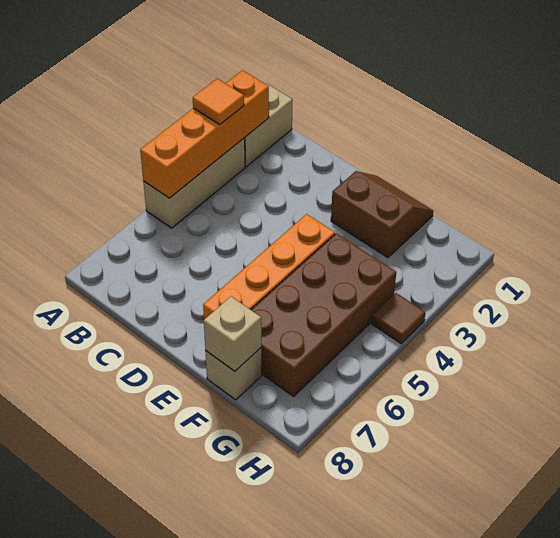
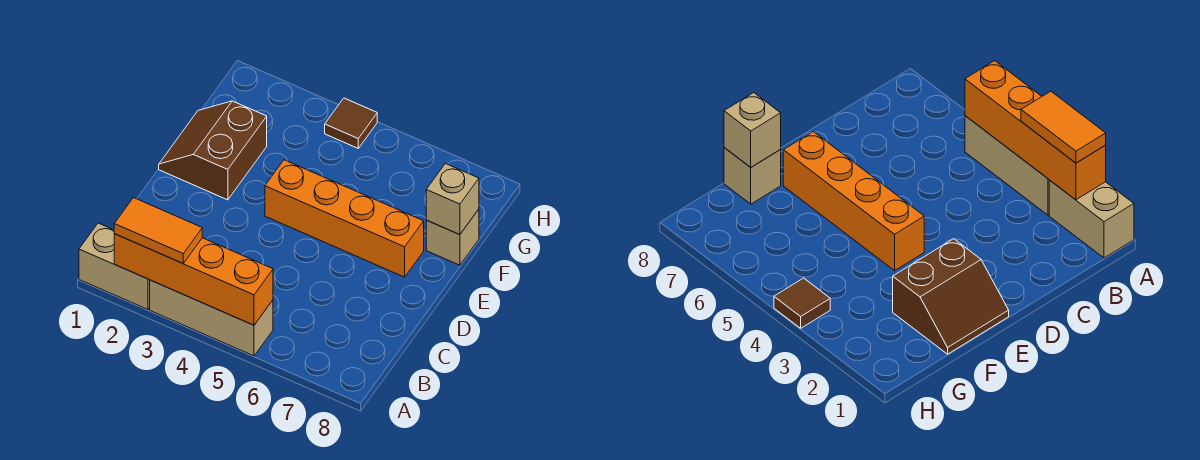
orange 1x1 tile [193,79,244,124] -> orange 1x2 tile [114,198,202,263]
brown 2x4 brick [251,233,396,396] -> none

